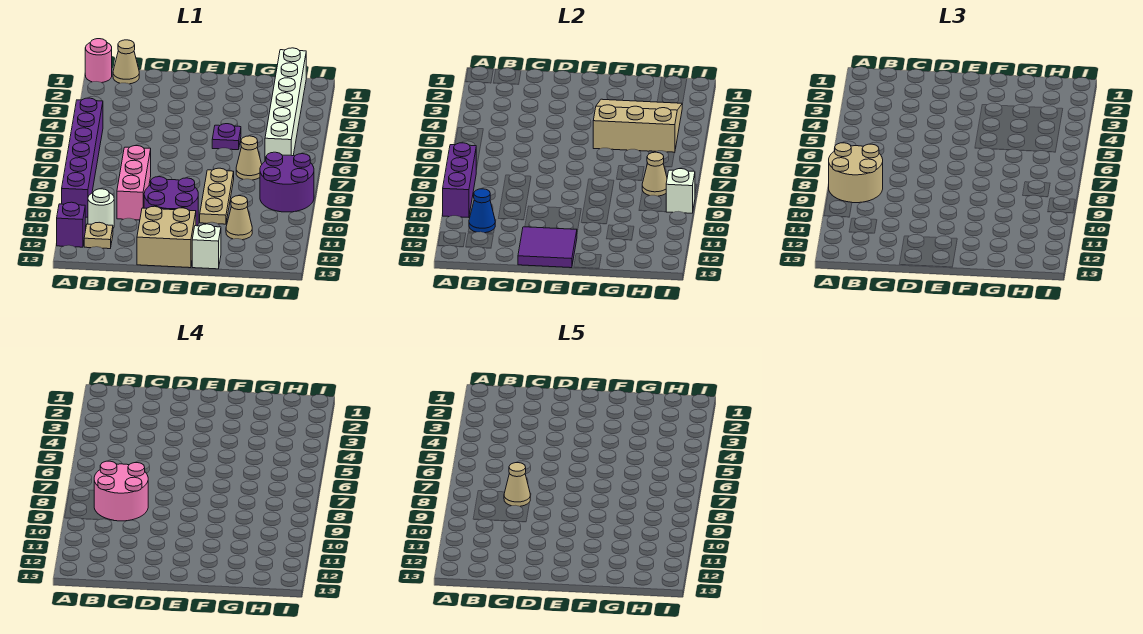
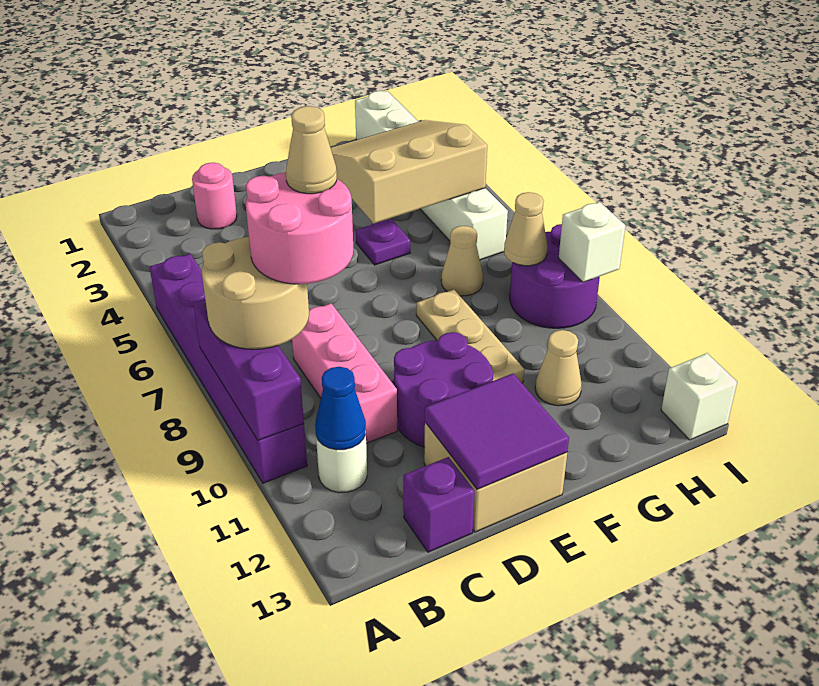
pink 1x1 round brick [85,39,112,83] -> pink 1x1 round brick moved to [192,163,237,229]
purple 1x1 brick [57,202,85,247] -> purple 1x1 brick moved to [403,457,475,552]
tan 1x1 cone [113,40,139,84] -> none
tan 1x1 plate [84,222,113,249] -> none
white 1x1 brick [192,224,221,269] -> white 1x1 brick moved to [661,353,737,440]

